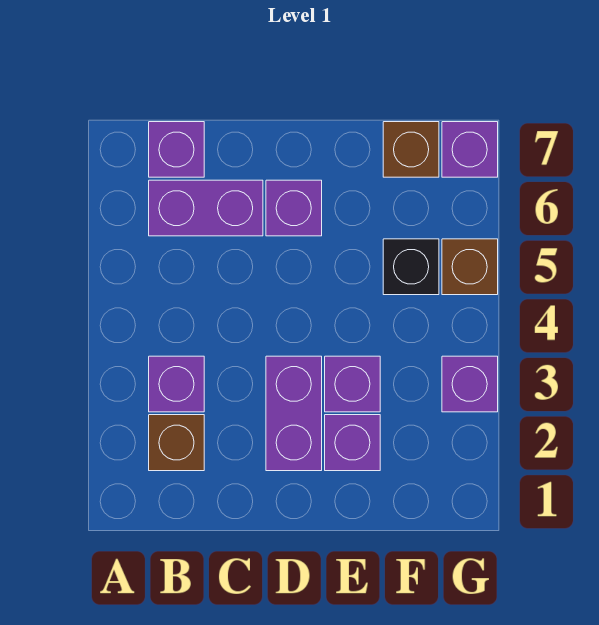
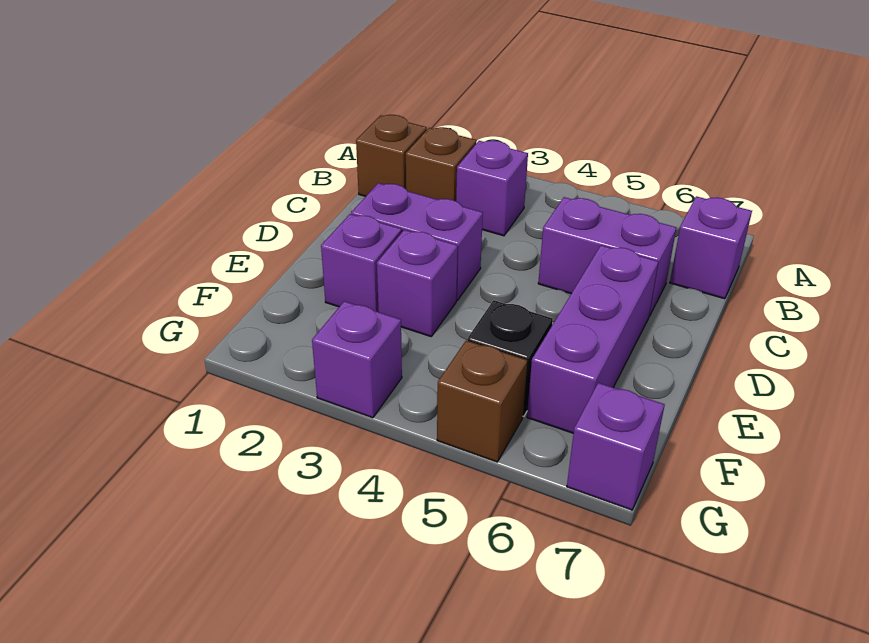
purple 1x2 brick [149,180,263,236] -> purple 1x2 brick turned to [538,197,676,316]
purple 1x1 brick [266,180,322,236] -> purple 1x3 brick [527,245,658,433]
brown 1x1 brick [383,122,439,177] -> brown 1x1 brick moved to [356,115,427,196]

